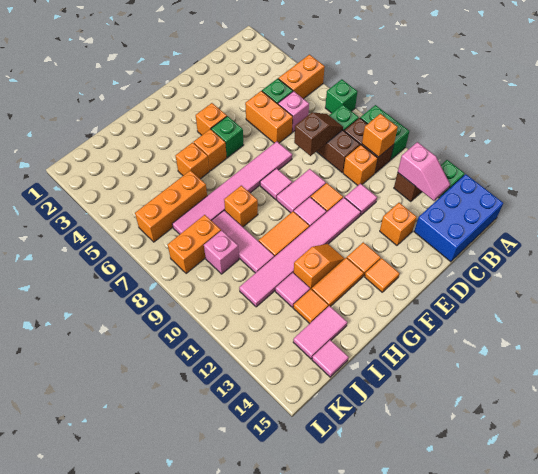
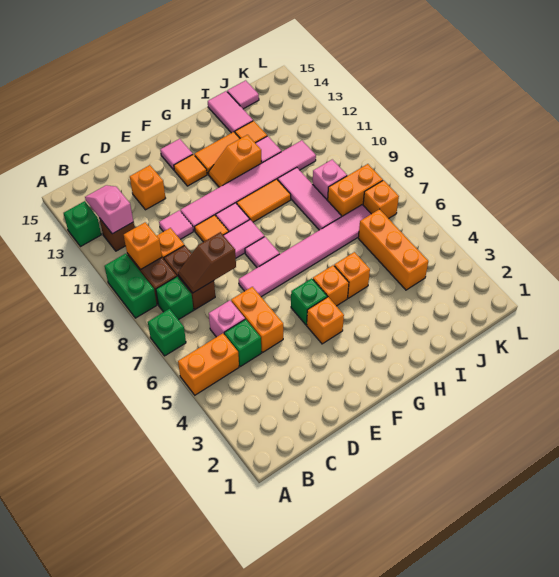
blue 2x3 brick [414,174,503,262] -> none
orange 1x1 tile [365,258,399,292] -> pink 1x1 tile [160,139,193,170]
orange 1x1 brick [224,186,258,227] -> orange 1x1 brick moved to [363,180,399,219]
orange 1x3 brick [135,170,207,242] -> orange 1x3 brick turned to [358,209,428,290]
pink 1x2 tile [293,306,347,359] -> pink 1x2 tile turned to [208,91,253,133]

